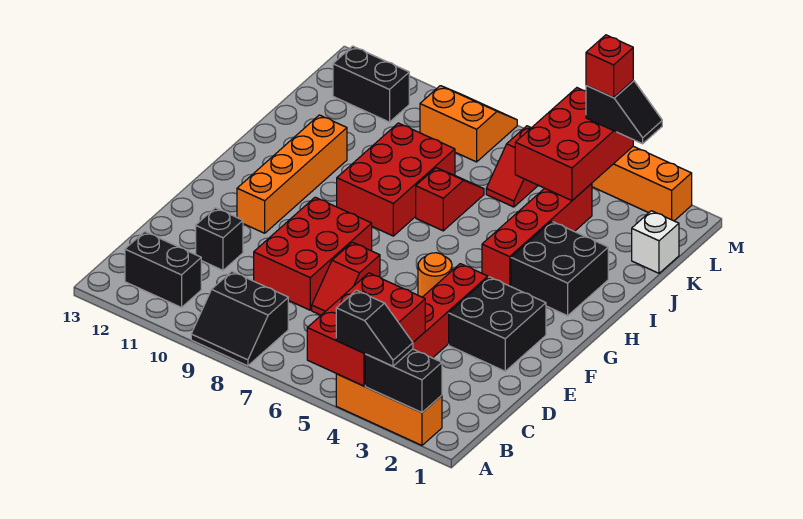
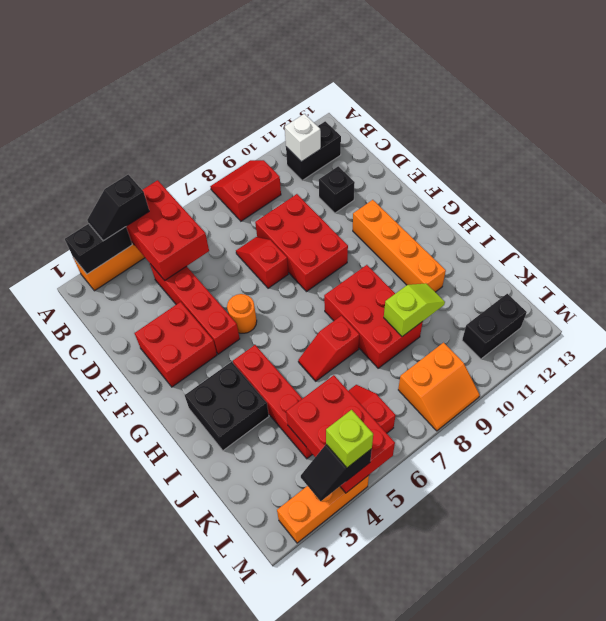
black 2x2 slope [191,272,288,366] -> red 2x2 slope [210,160,281,221]
black 2x2 brick [449,277,546,371] -> red 2x2 brick [135,302,217,387]
red 1x2 slope [416,168,484,231] -> red 1x2 slope turned to [298,316,359,381]
none -> lime 1x2 slope [384,283,445,337]
white 1x1 brick [632,211,679,273] -> white 1x1 brick moved to [285,114,321,162]
red 1x1 brick [586,35,633,98] -> lime 1x1 brick [326,410,373,468]

